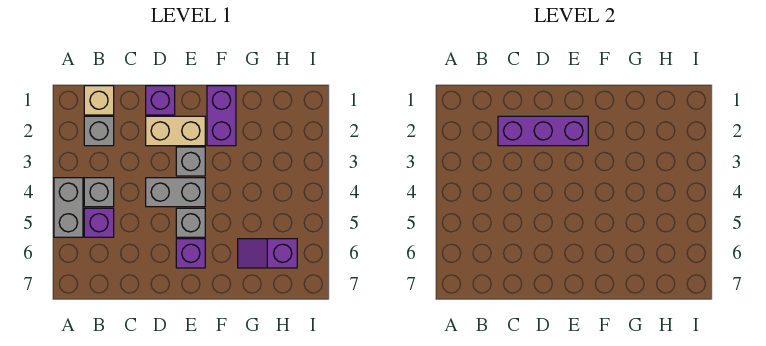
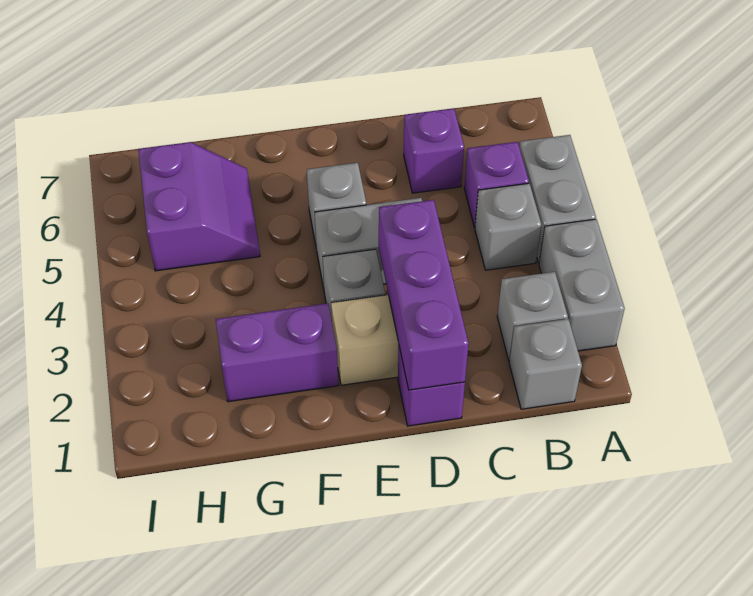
none -> grey 1x2 brick [539,219,625,351]
tan 1x1 brick [84,86,114,115] -> grey 1x1 brick [509,319,582,409]
purple 1x3 brick [498,116,588,146] -> purple 1x3 brick turned to [379,200,469,390]
purple 1x1 brick [176,239,205,268] -> purple 1x1 brick moved to [404,108,464,193]
purple 1x2 brick [207,86,236,146] -> purple 1x2 brick turned to [216,303,338,402]
purple 1x2 slope [238,239,297,268] -> purple 2x2 slope [138,142,260,271]

